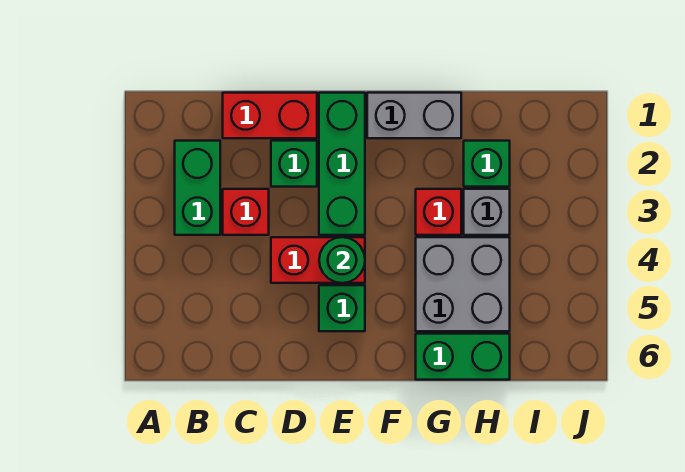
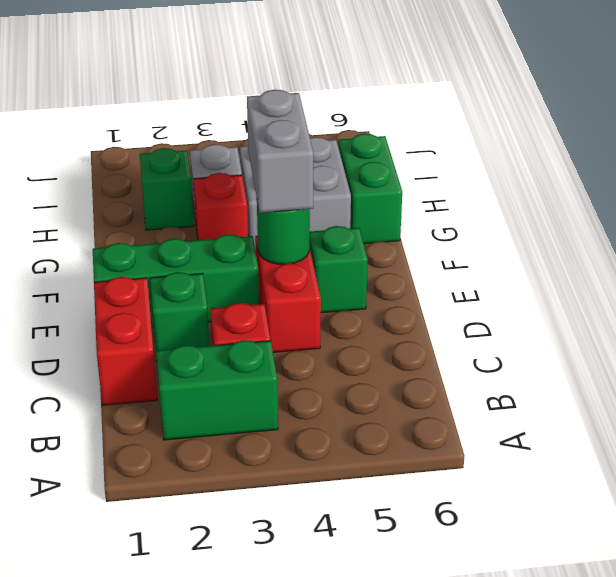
grey 1x2 brick [367,93,461,138] -> grey 1x2 brick moved to [247,90,313,213]

